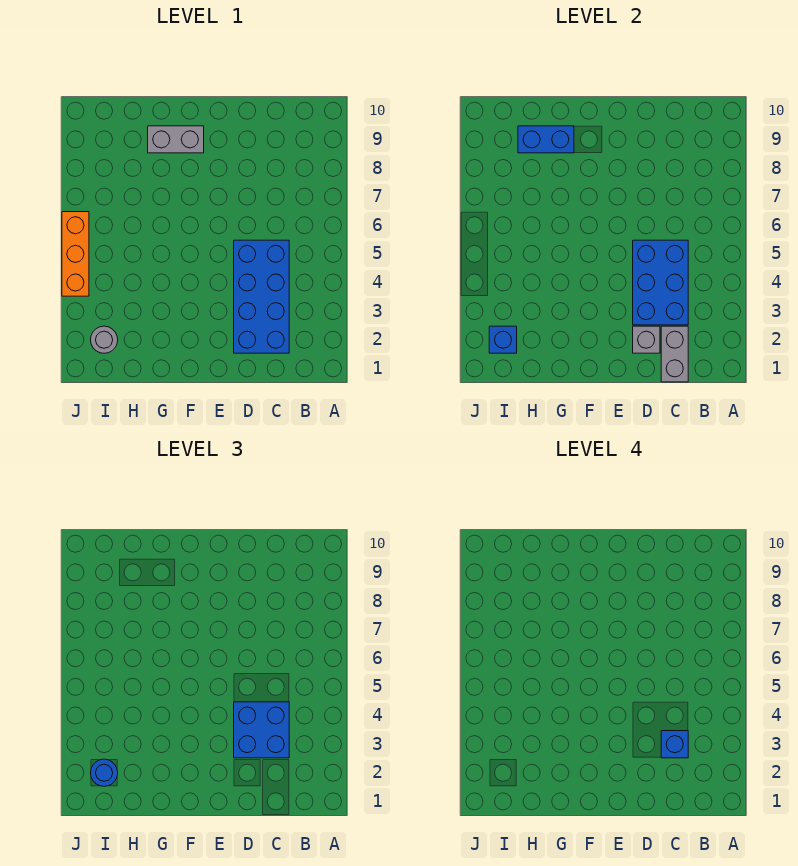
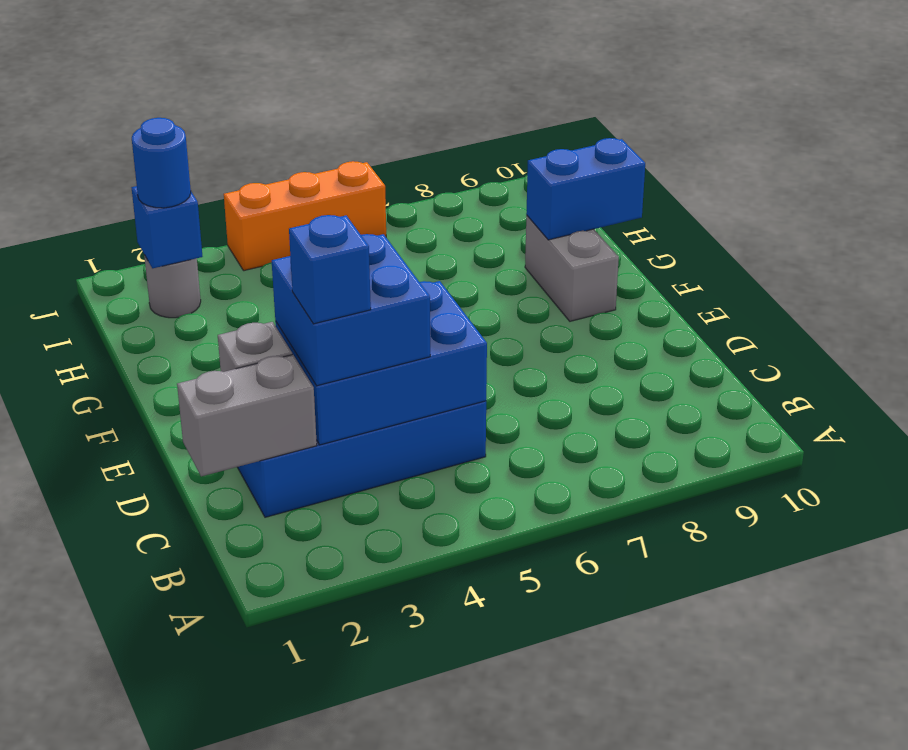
blue 1x2 brick [518,126,574,153] -> blue 1x2 brick turned to [526,138,645,240]

